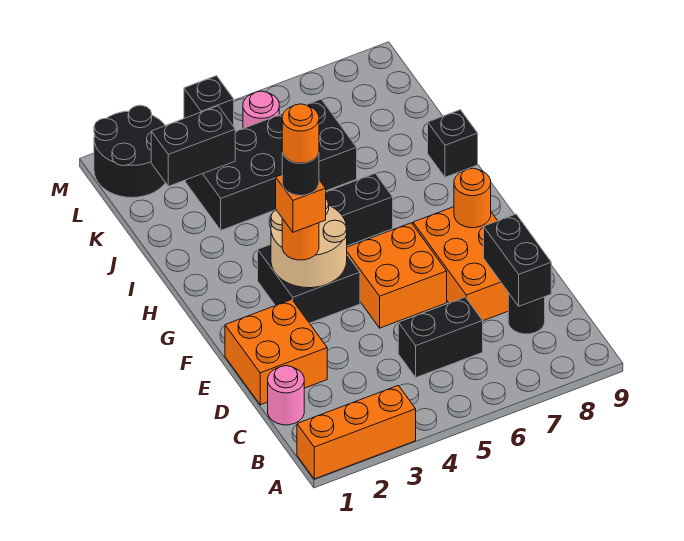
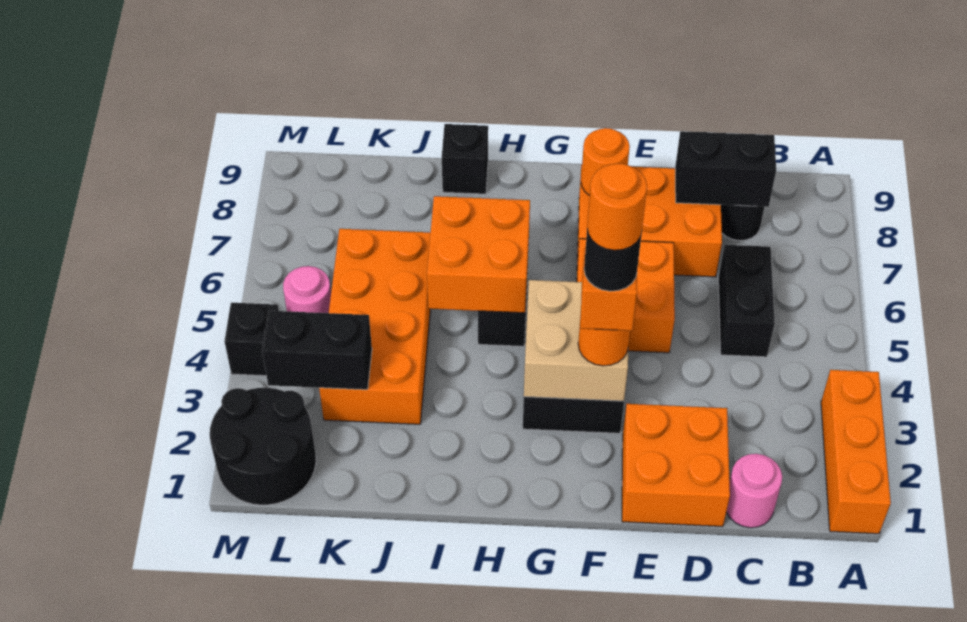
tan 2x2 round brick [271,199,347,288] -> tan 2x2 brick [524,280,628,401]
none -> orange 2x2 brick [427,196,530,313]
black 2x4 brick [186,99,357,230] -> orange 2x4 brick [319,229,431,424]
black 1x2 brick [151,106,235,186] -> black 1x2 brick turned to [262,311,372,390]

